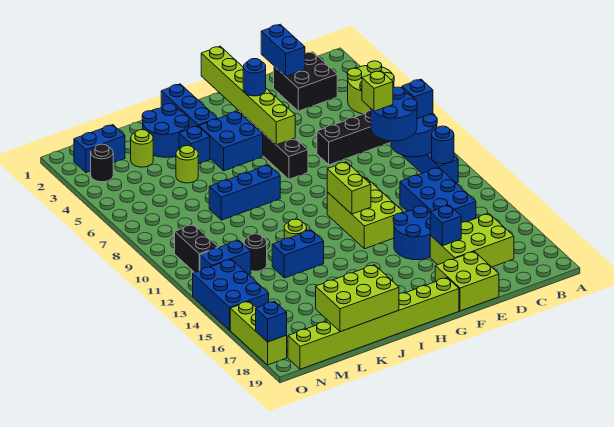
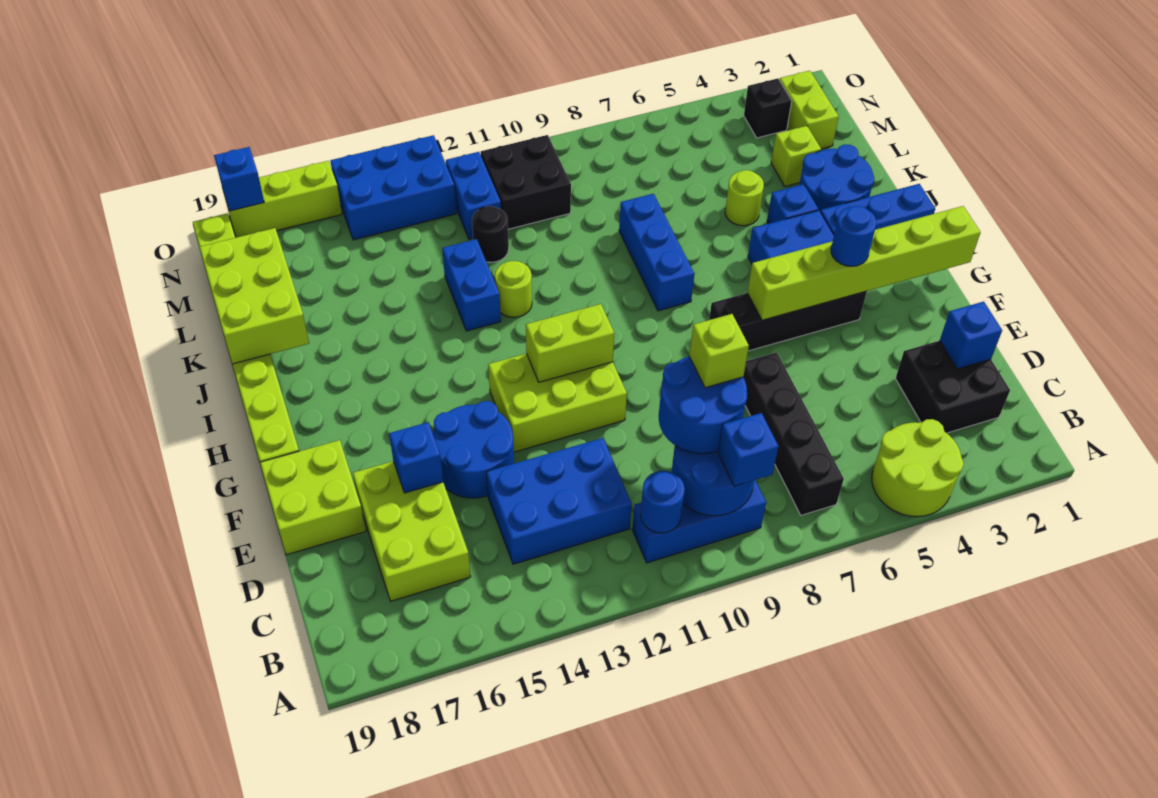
blue 1x2 brick [261,24,305,76] -> blue 1x1 brick [940,302,1002,369]
lime 1x1 round brick [131,130,153,167] -> lime 1x1 brick [771,126,821,186]
blue 1x2 brick [74,125,125,173] -> lime 1x2 brick [780,71,839,149]
black 1x1 round brick [91,144,113,182] -> black 1x1 brick [744,79,792,138]
black 1x2 brick [175,225,218,272] -> black 2x2 brick [481,135,571,229]

